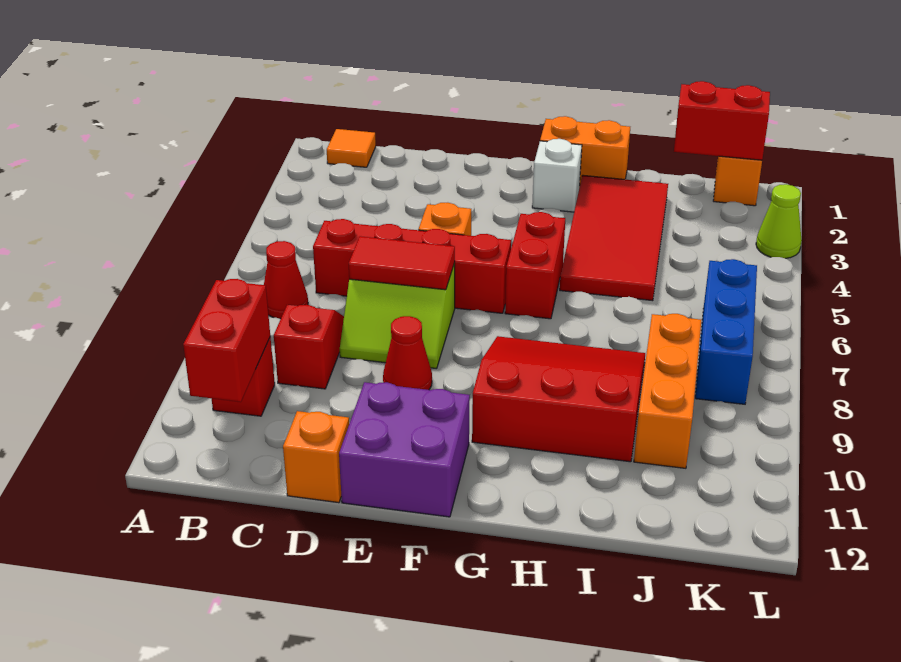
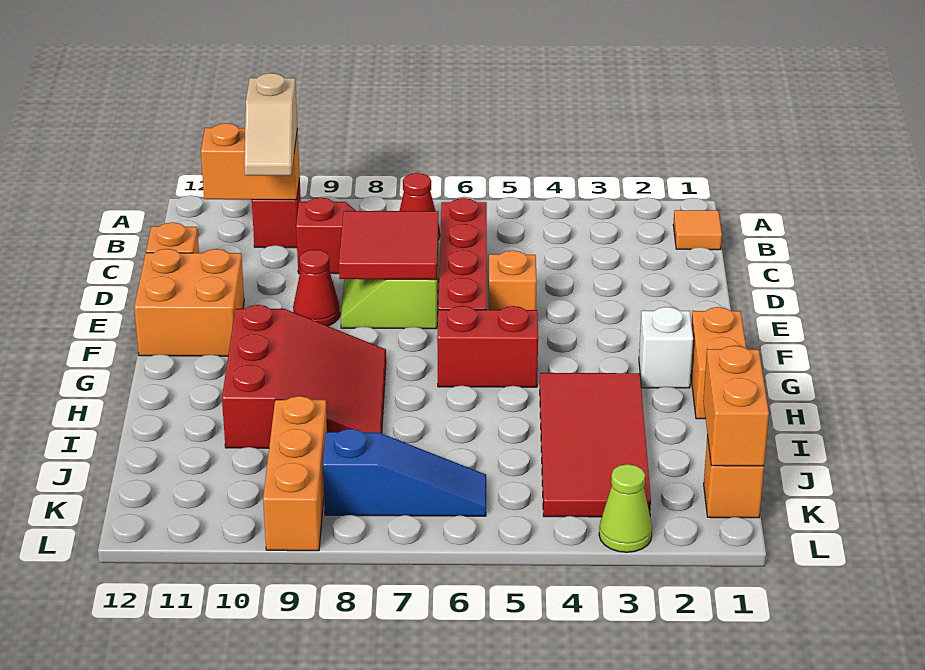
red 1x2 brick [183,279,270,402] -> orange 1x2 brick [201,123,300,200]
none -> tan 1x2 slope [244,73,297,176]
red 1x2 tile [349,236,455,290] -> red 2x2 tile [339,211,438,280]
purple 2x2 brick [339,382,470,517] -> orange 2x2 brick [134,249,244,356]
red 2x4 tile [560,175,668,301] -> red 2x4 tile turned to [540,373,651,517]
red 1x2 brick [674,81,770,160] -> orange 1x2 brick [703,346,769,466]
orange 1x3 brick [634,314,701,468] -> orange 1x3 brick turned to [263,396,327,551]
blue 1x3 brick [695,259,757,404] -> blue 1x3 slope [323,429,486,516]

